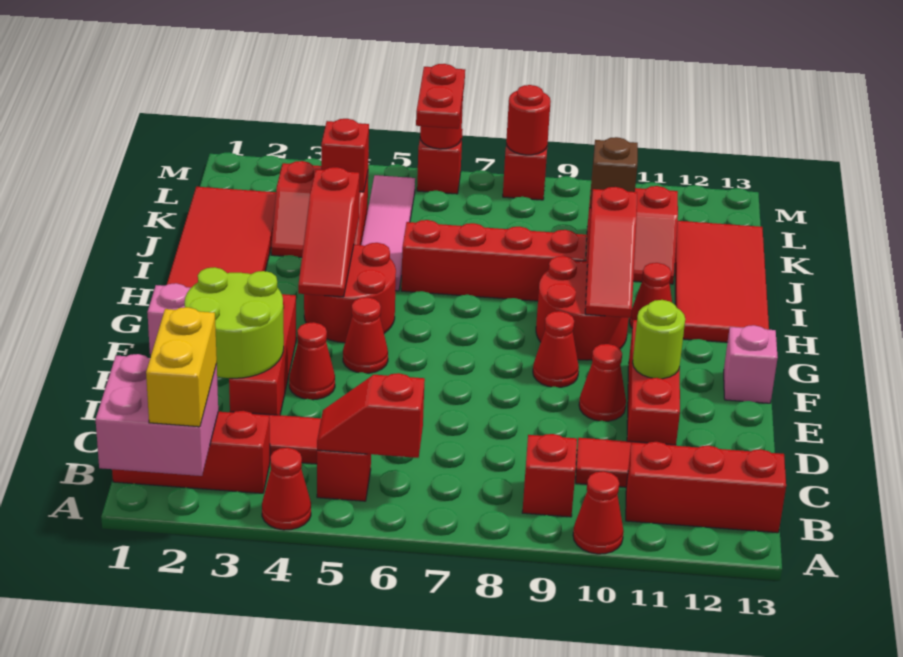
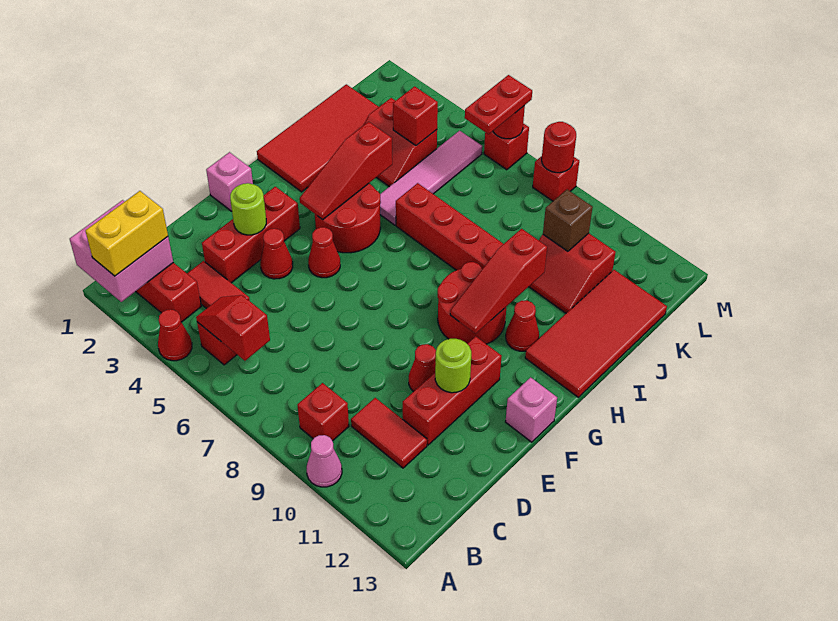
red 1x1 cone [573,471,624,554] -> pink 1x1 cone [307,435,342,487]
red 1x3 brick [626,442,786,533] -> none
lime 2x2 round brick [185,267,284,378] -> lime 1x1 round brick [230,183,266,235]
red 1x1 cone [533,311,579,387] -> none

